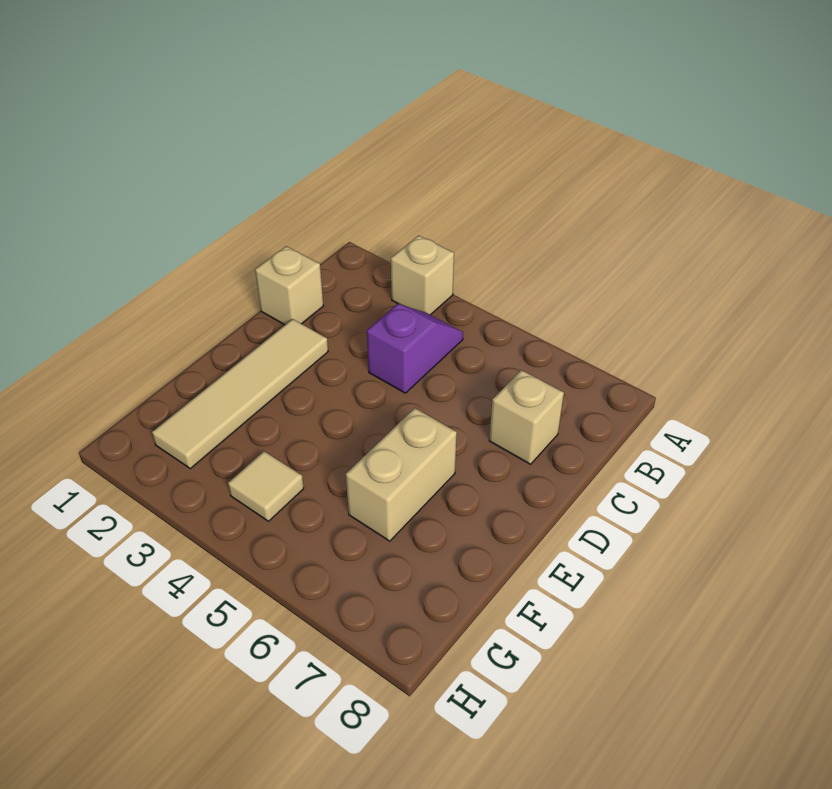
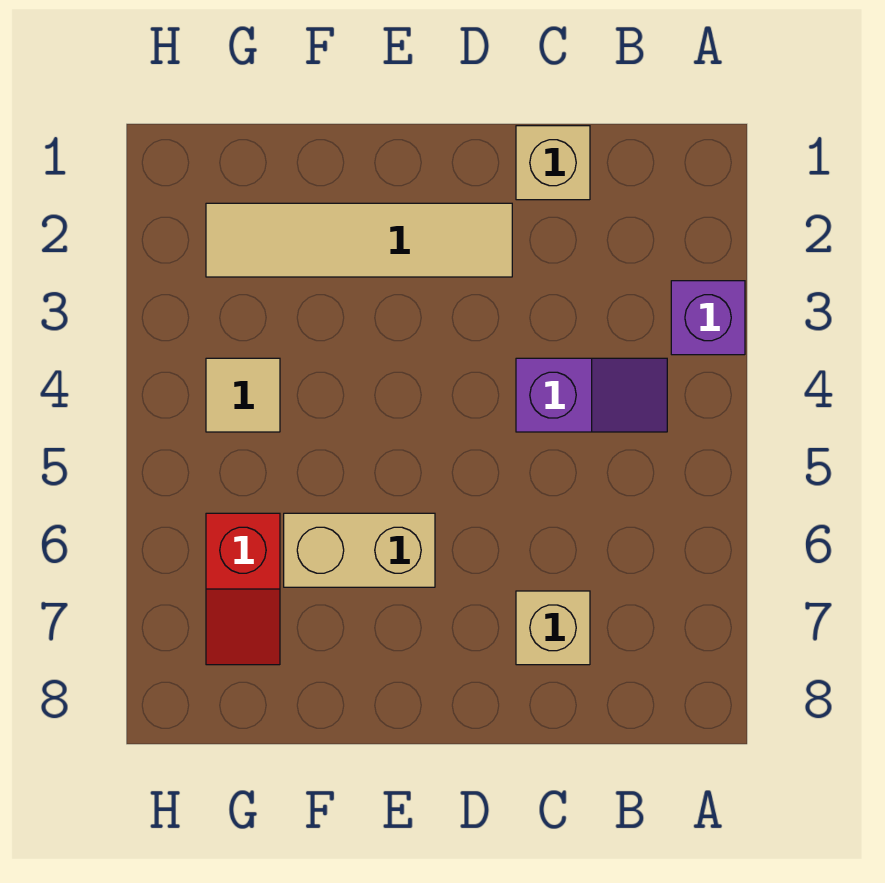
tan 1x1 brick [391,236,454,315] -> purple 1x1 brick [671,281,745,355]
none -> red 1x2 slope [206,513,280,665]

